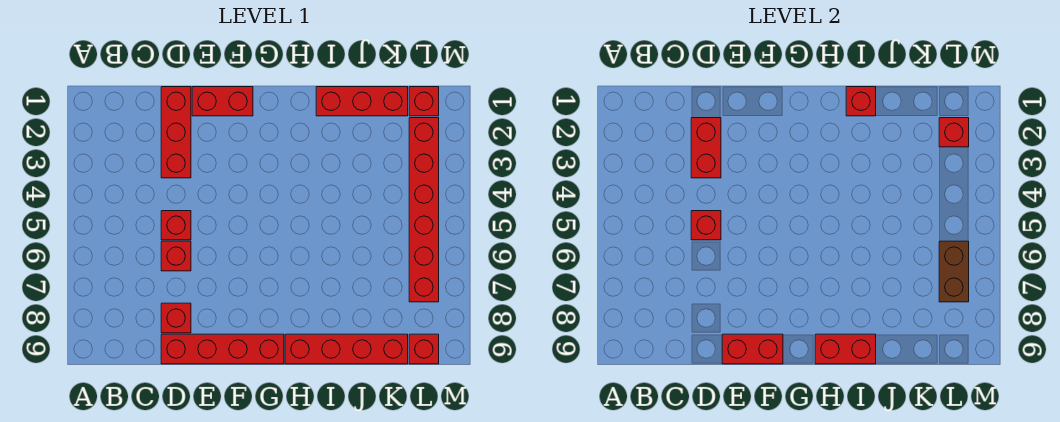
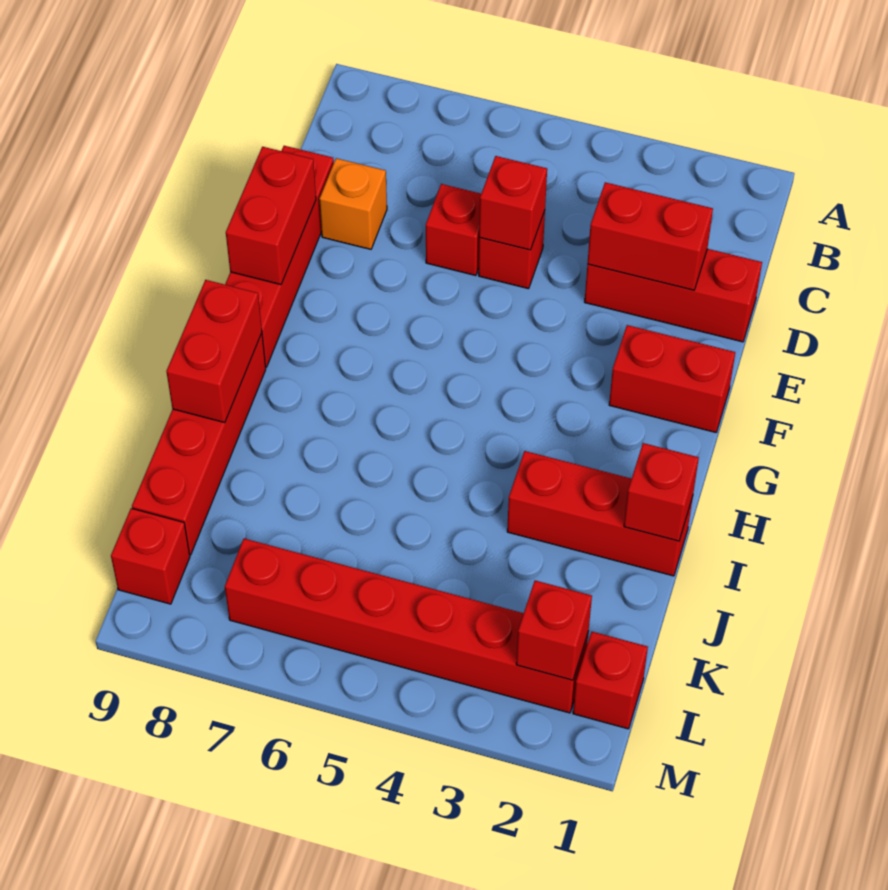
red 1x1 brick [161,303,191,333] -> orange 1x1 brick [320,158,387,249]
red 1x2 brick [192,87,253,116] -> red 1x2 brick turned to [609,325,735,432]
red 1x3 brick [316,87,408,116] -> red 1x3 brick turned to [507,451,693,576]
brown 1x2 brick [939,241,969,302] -> none

